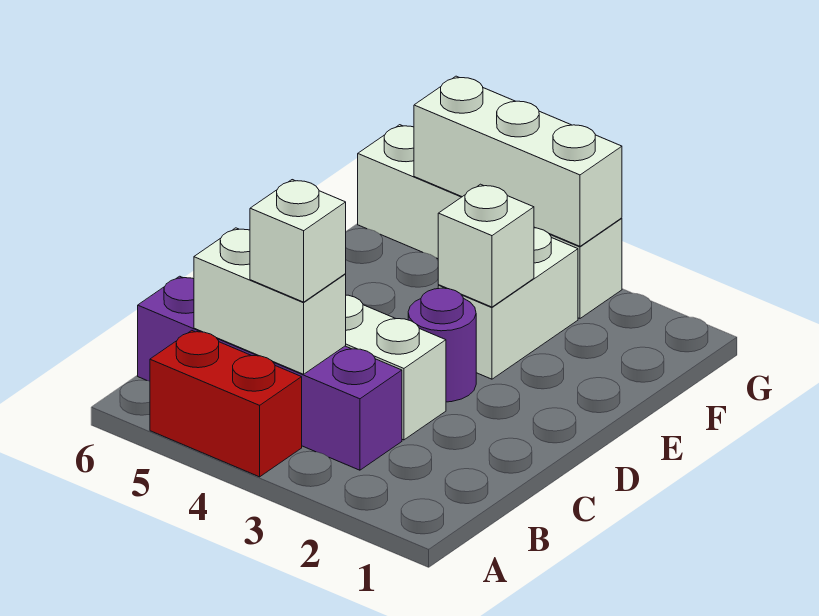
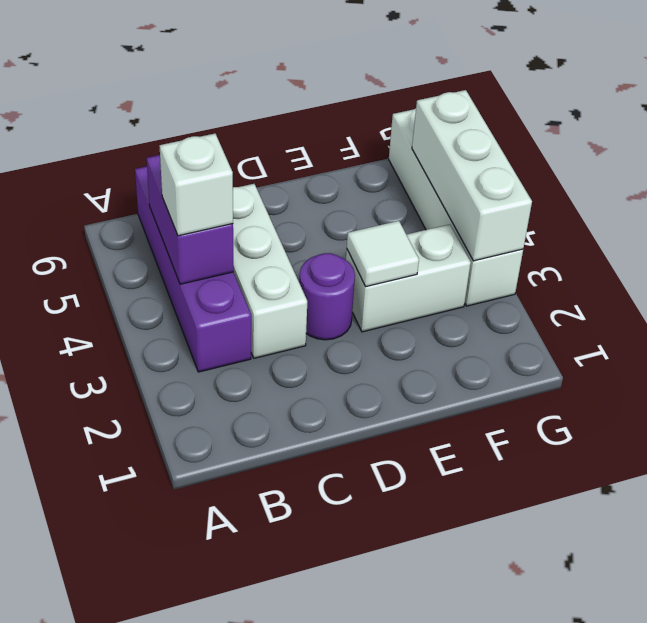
red 1x2 brick [150,331,302,477] -> none
white 1x2 brick [194,228,346,374] -> purple 1x2 brick [147,155,234,284]
white 1x1 brick [438,184,534,307] -> white 1x1 tile [347,221,419,286]

